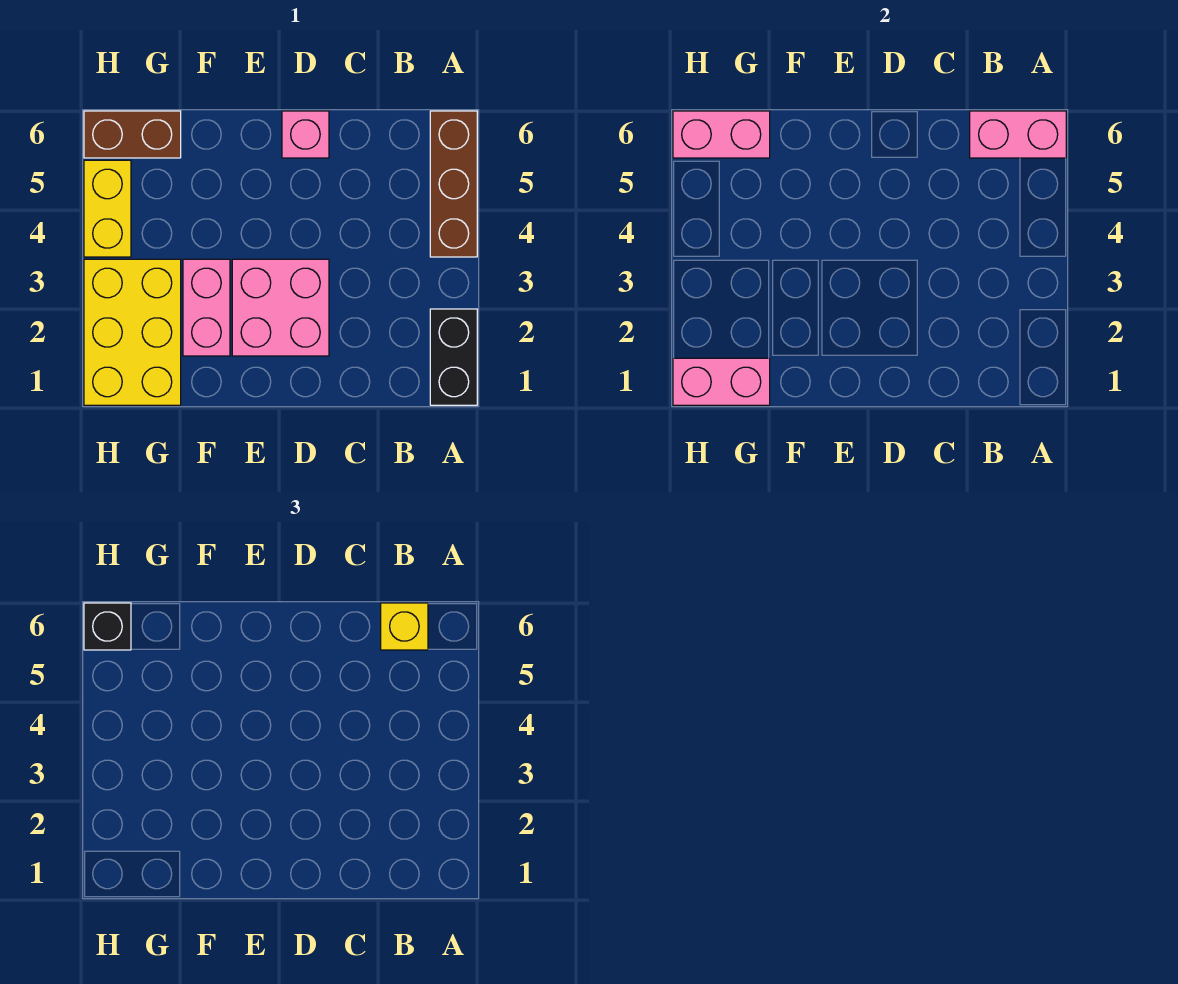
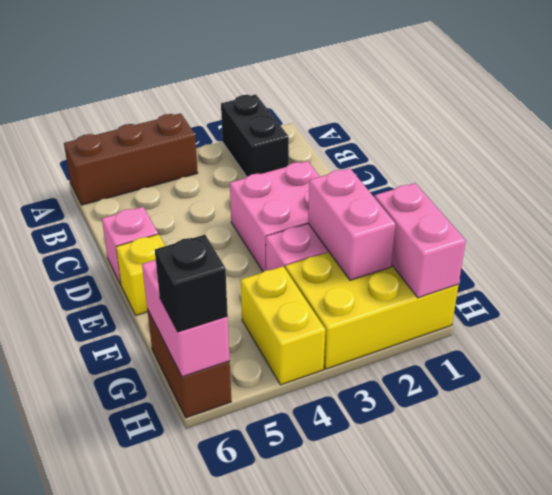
black 1x2 brick [430,309,477,405] -> black 1x2 brick turned to [221,95,289,177]
pink 1x2 brick [970,111,1066,158] -> pink 1x2 brick moved to [308,168,395,280]
yellow 1x1 brick [381,603,428,650] -> yellow 1x1 brick moved to [116,234,165,315]
yellow 1x2 brick [84,160,131,257] -> yellow 1x2 brick turned to [241,266,325,385]

